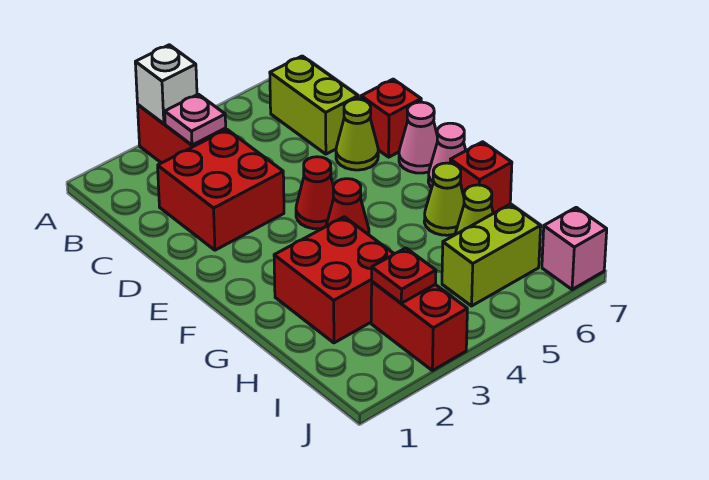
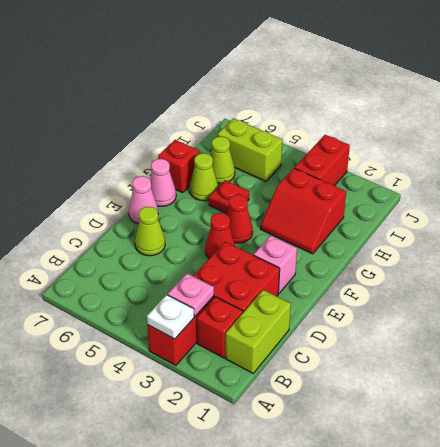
white 1x1 brick [135,45,197,124] -> white 1x1 plate [147,295,194,339]
lime 1x2 brick [270,56,358,154] -> lime 1x2 brick moved to [226,290,291,373]
red 1x1 brick [361,79,421,157] -> red 1x1 brick moved to [197,297,243,358]
red 2x2 brick [274,217,394,343] -> red 2x2 slope [260,168,346,254]
red 1x1 plate [372,248,436,303] -> red 1x1 plate moved to [209,180,249,213]
pink 1x1 brick [542,207,607,290] -> pink 1x1 brick moved to [254,235,297,293]

